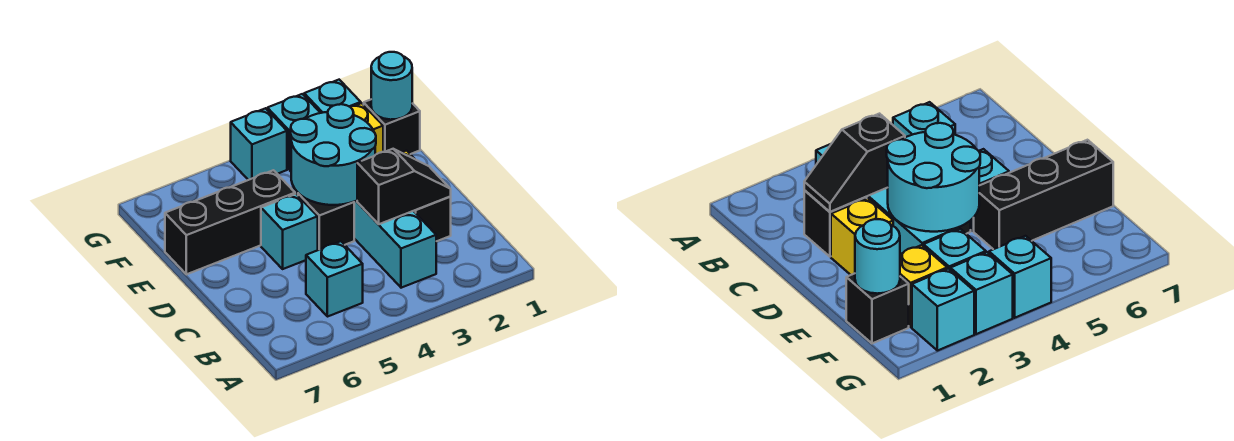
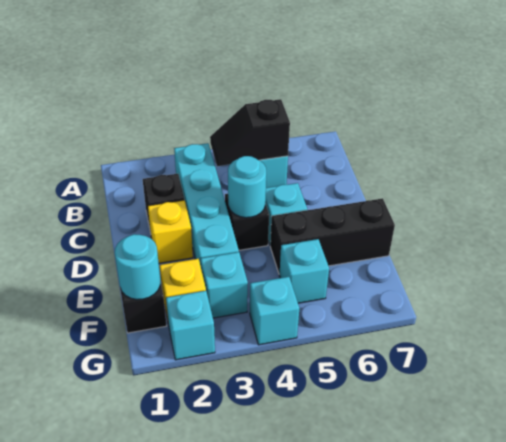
black 1x2 slope [357,149,451,224] -> black 1x2 slope moved to [210,99,290,166]
cyan 2x2 round brick [291,104,376,205] -> cyan 1x1 round brick [228,156,266,218]
cyan 1x1 brick [267,94,320,169] -> cyan 1x1 brick moved to [279,239,329,303]

